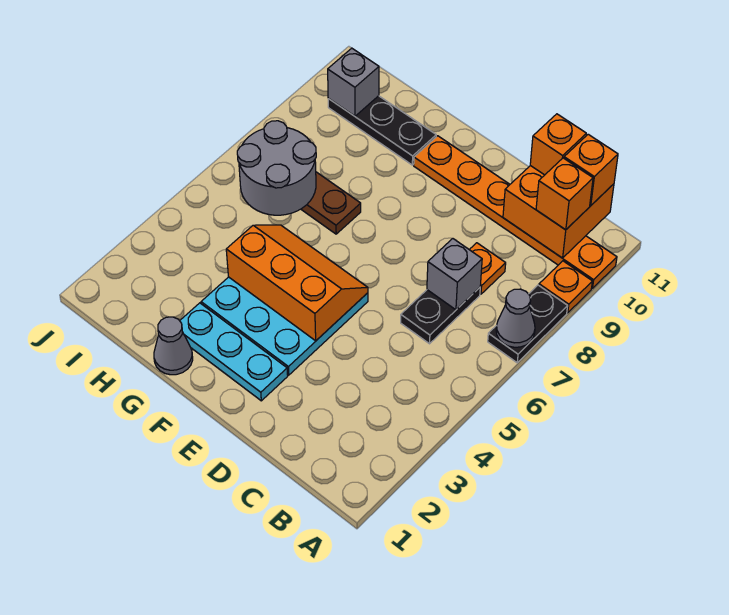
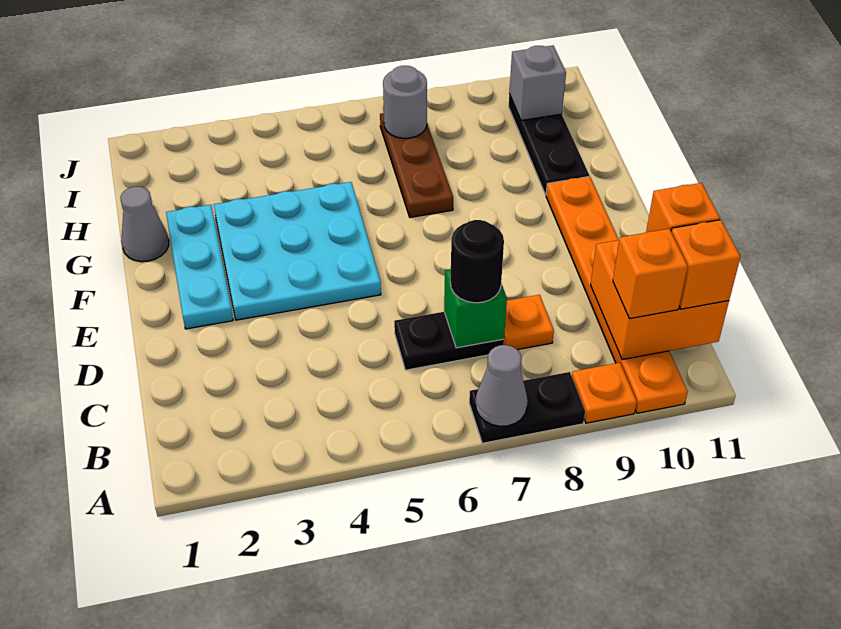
grey 1x1 brick [427,239,482,310] -> green 1x1 brick [444,269,507,348]
none -> black 1x1 round brick [450,220,504,303]
orange 2x3 slope [226,225,368,341] -> none
grey 2x2 round brick [237,121,316,215] -> grey 1x1 round brick [383,66,427,138]

